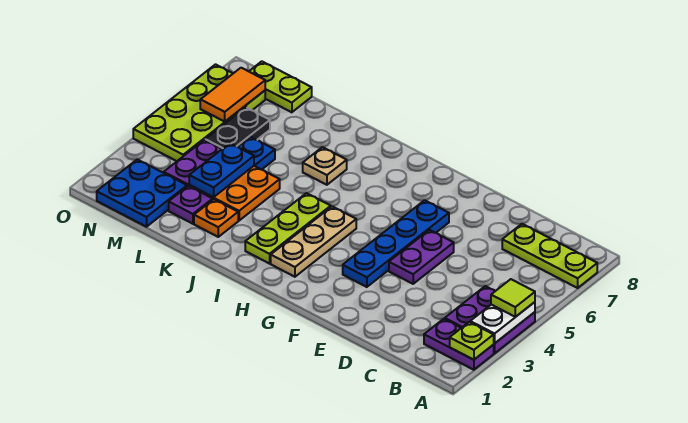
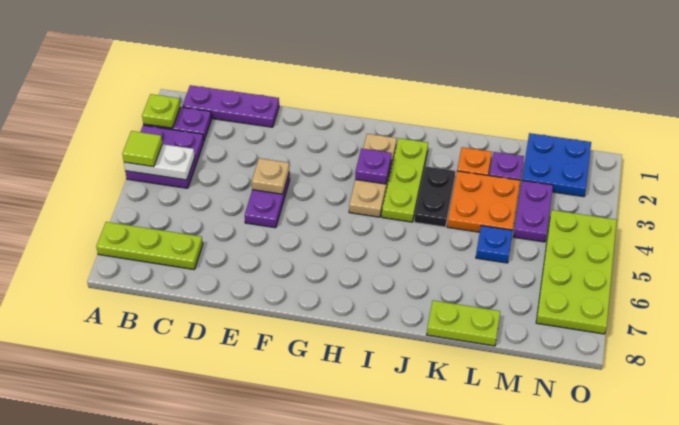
white 1x2 plate [470,302,535,343] -> white 1x2 plate turned to [124,144,195,180]
none -> purple 1x3 plate [182,85,279,127]
blue 1x4 plate [343,200,449,287] -> none
none -> purple 1x1 plate [355,148,392,184]
tan 1x1 plate [303,147,347,185] -> tan 1x1 plate moved to [252,158,289,194]
blue 1x2 plate [189,143,254,197] -> none
black 1x2 plate [205,107,270,149] -> black 1x2 plate moved to [414,166,455,227]
lime 1x2 plate [249,61,312,112] -> lime 1x2 plate moved to [427,301,500,346]
orange 1x2 tile [200,68,265,121] -> none

